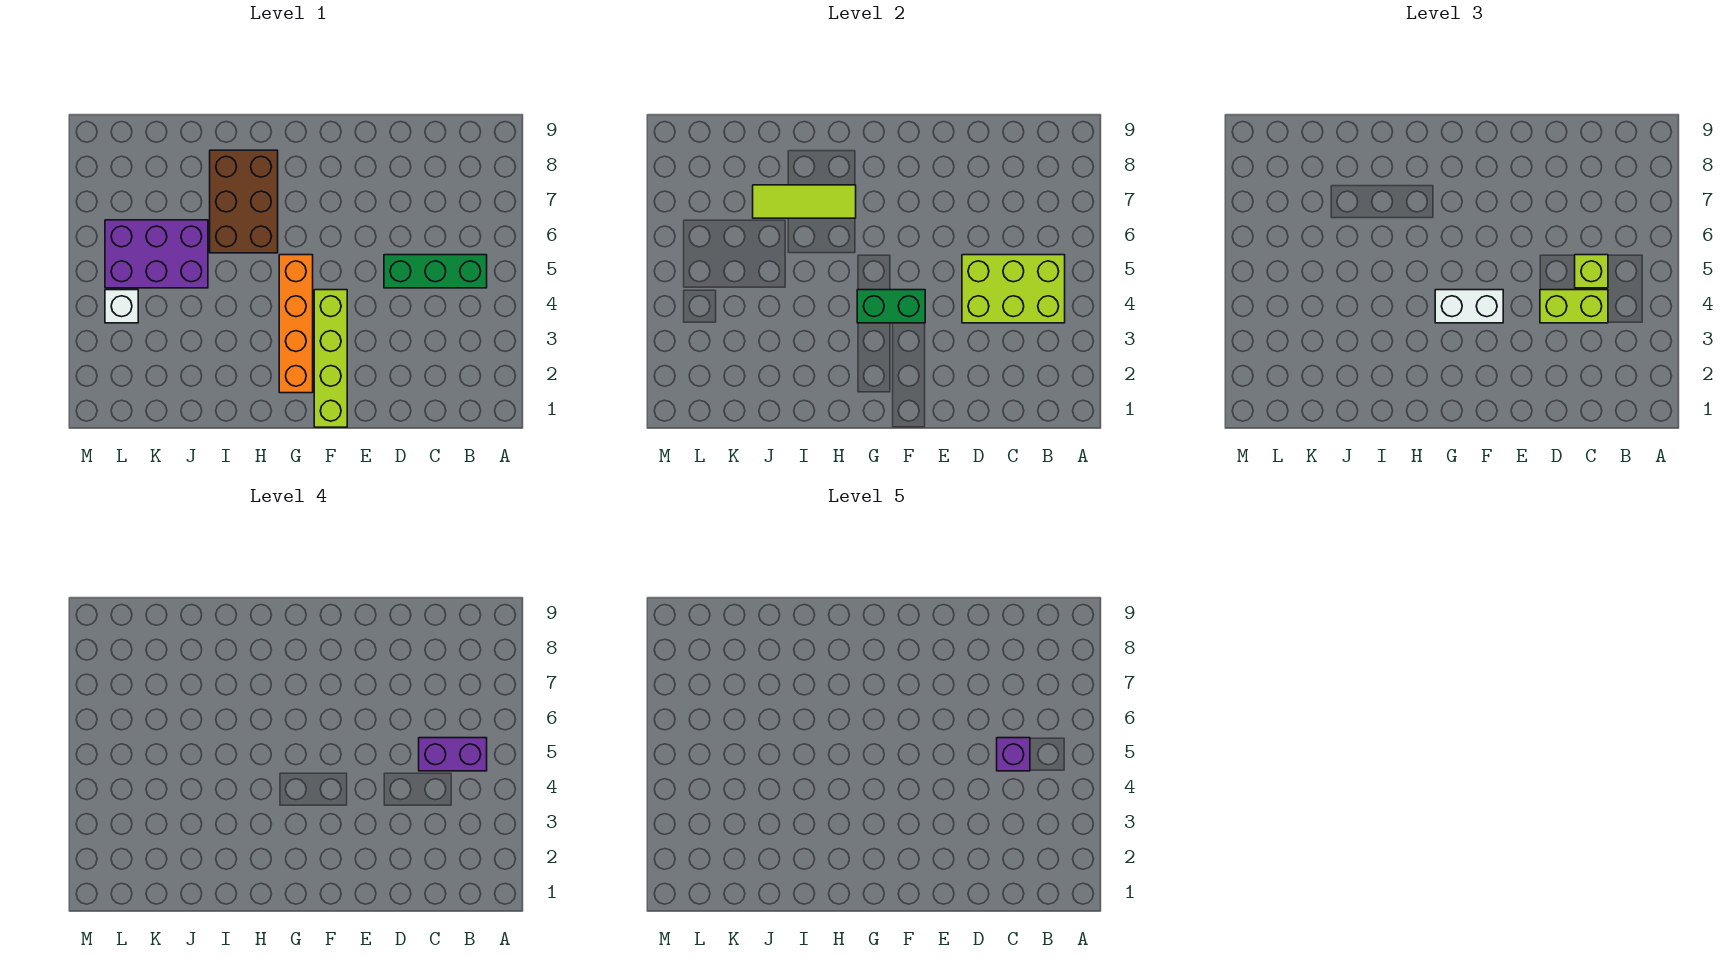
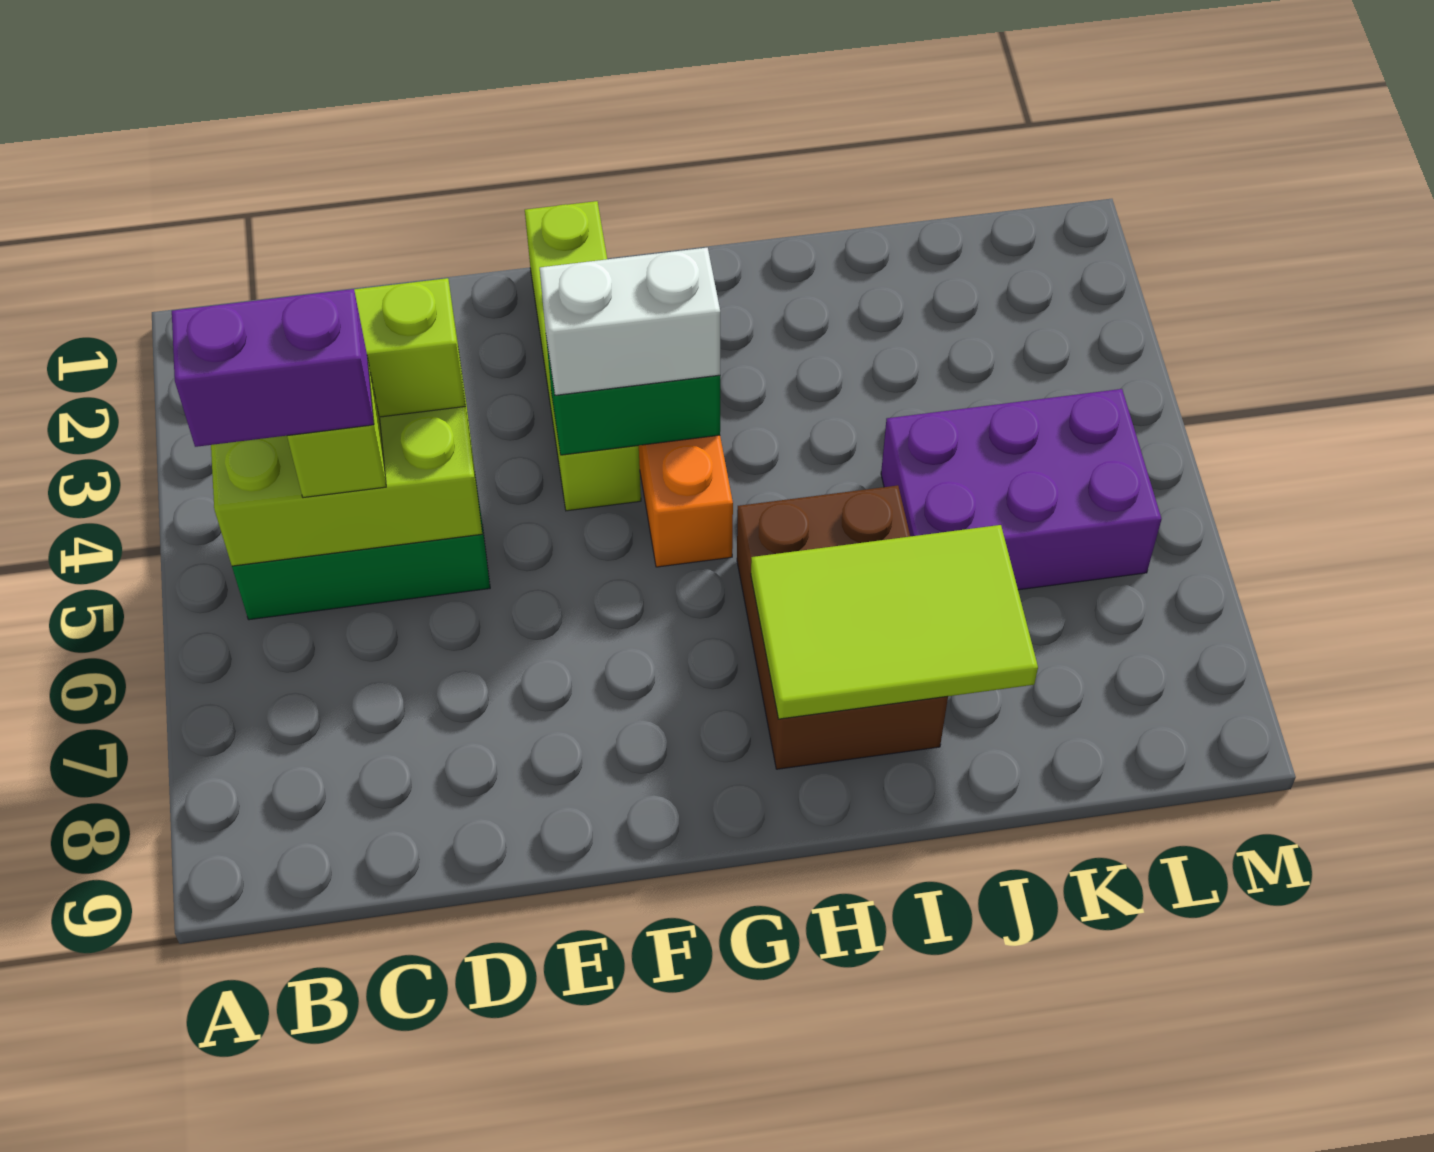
purple 1x1 brick [997,738,1030,771] -> none
lime 1x3 tile [753,185,856,218] -> lime 2x3 tile [751,525,1038,719]
white 1x1 brick [105,290,138,323] -> none

